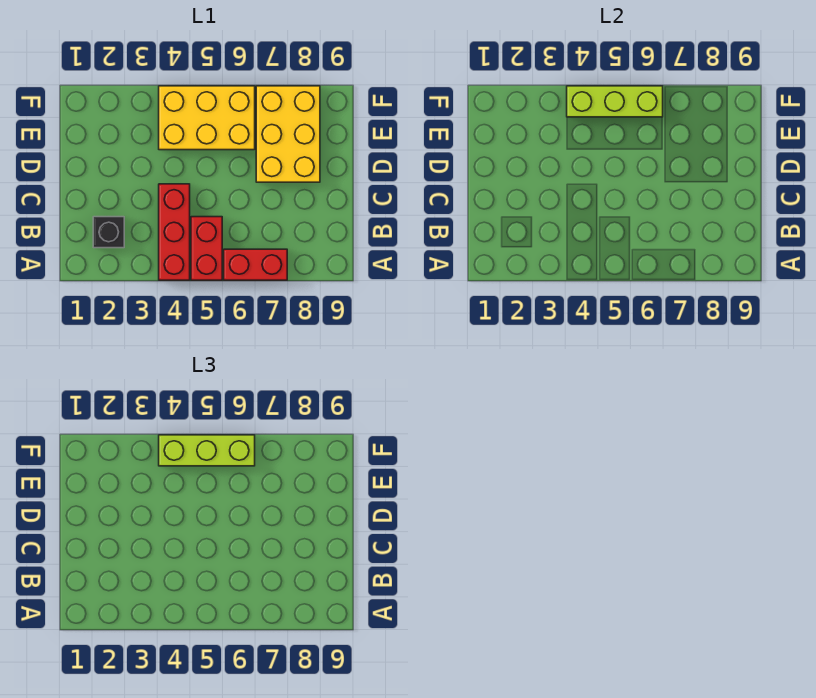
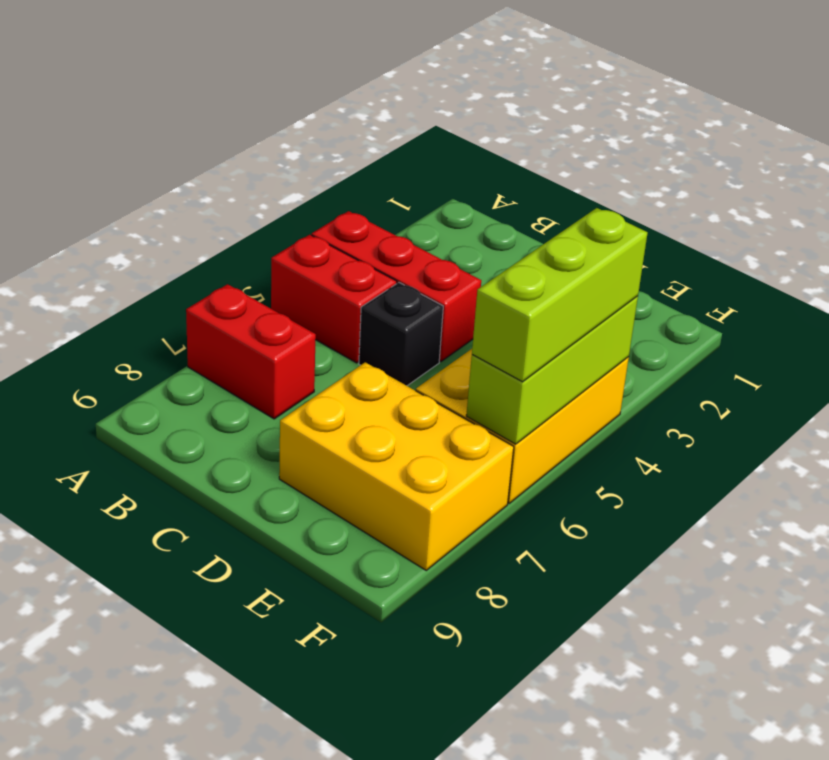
red 1x2 brick [224,249,287,280] -> red 1x2 brick turned to [186,284,316,419]
black 1x1 brick [93,217,124,248] -> black 1x1 brick moved to [359,283,443,386]

